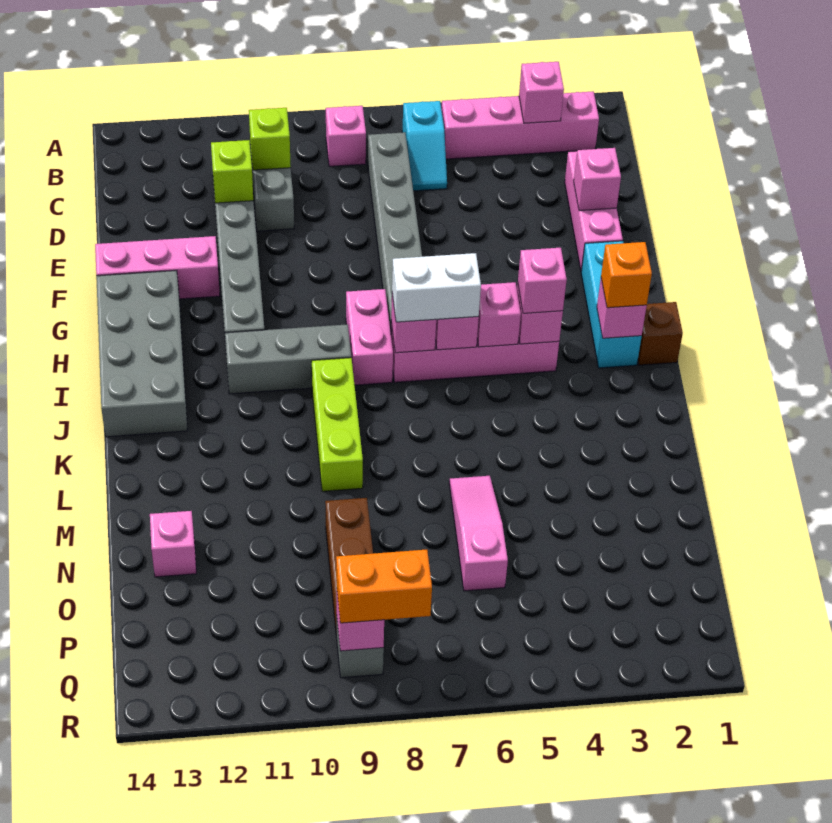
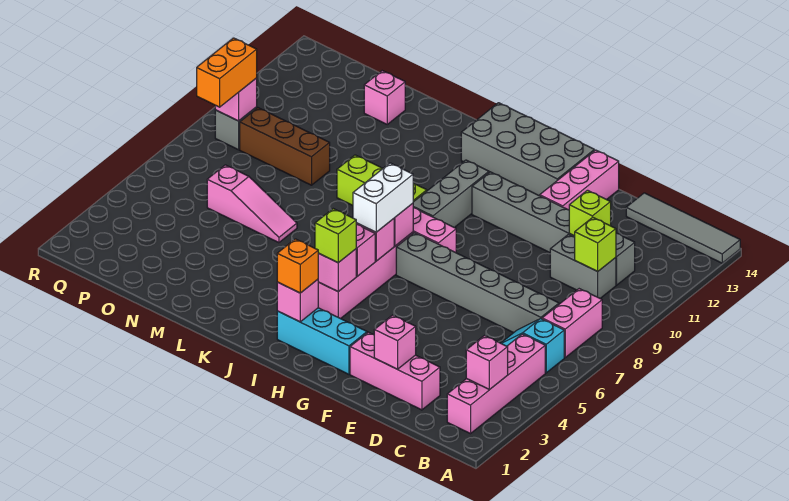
none -> grey 1x4 tile [626,193,740,263]
pink 1x1 brick [326,106,366,166] -> pink 1x2 brick [542,289,602,357]
brown 1x1 brick [638,302,683,365] -> none
pink 1x1 brick [518,248,567,313] -> lime 1x1 brick [315,209,356,263]

